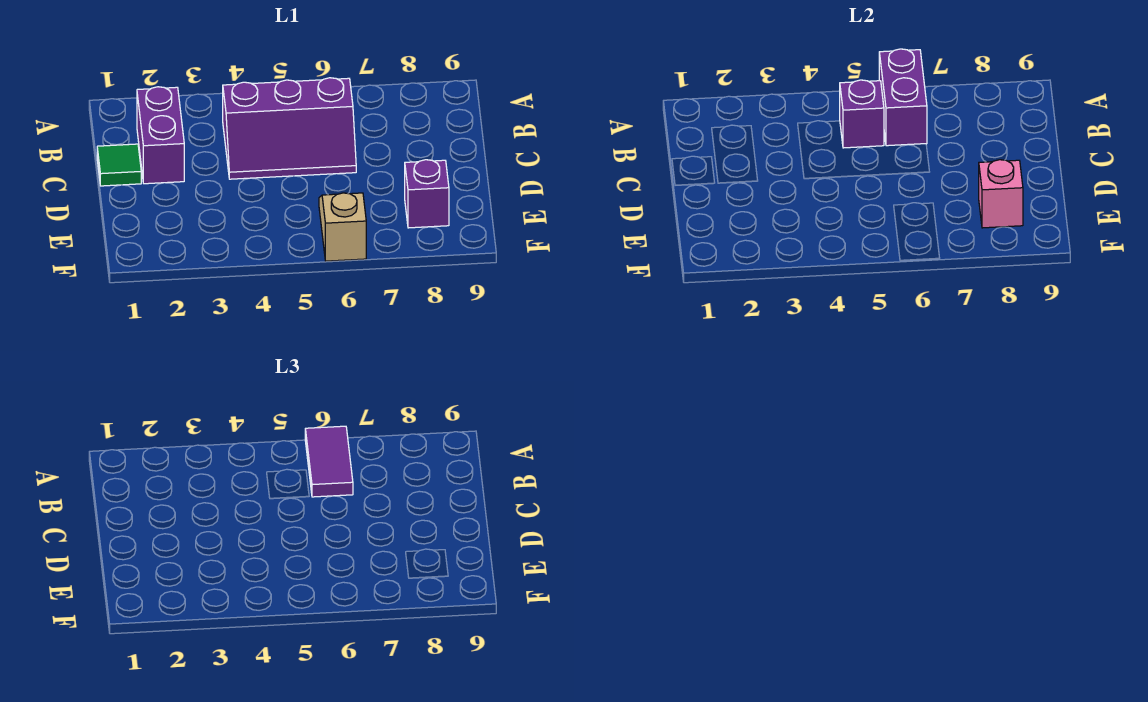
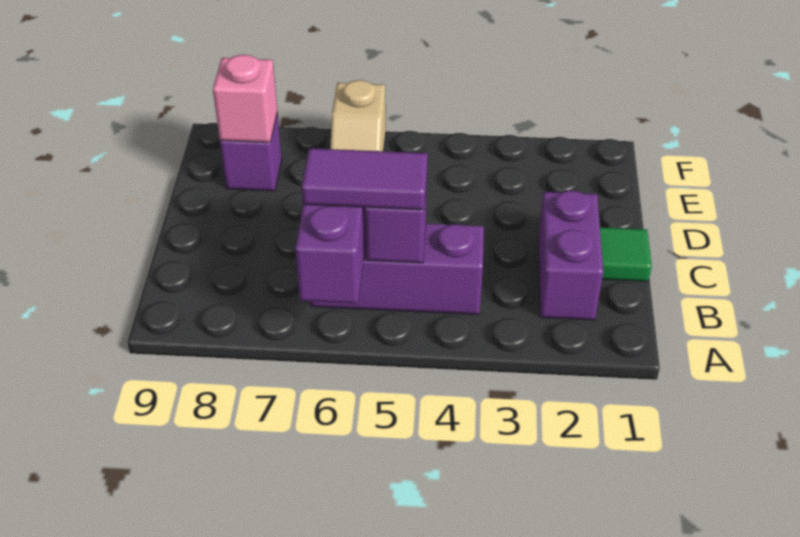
purple 1x2 tile [305,426,353,497] -> purple 1x2 tile turned to [302,148,427,210]

